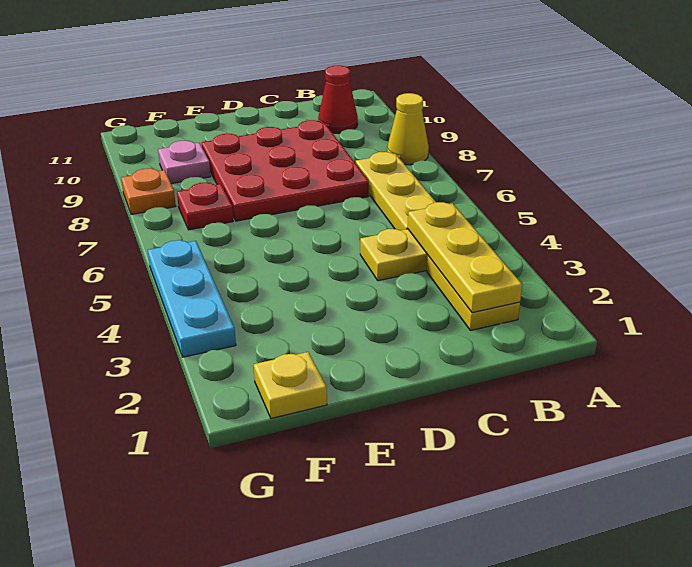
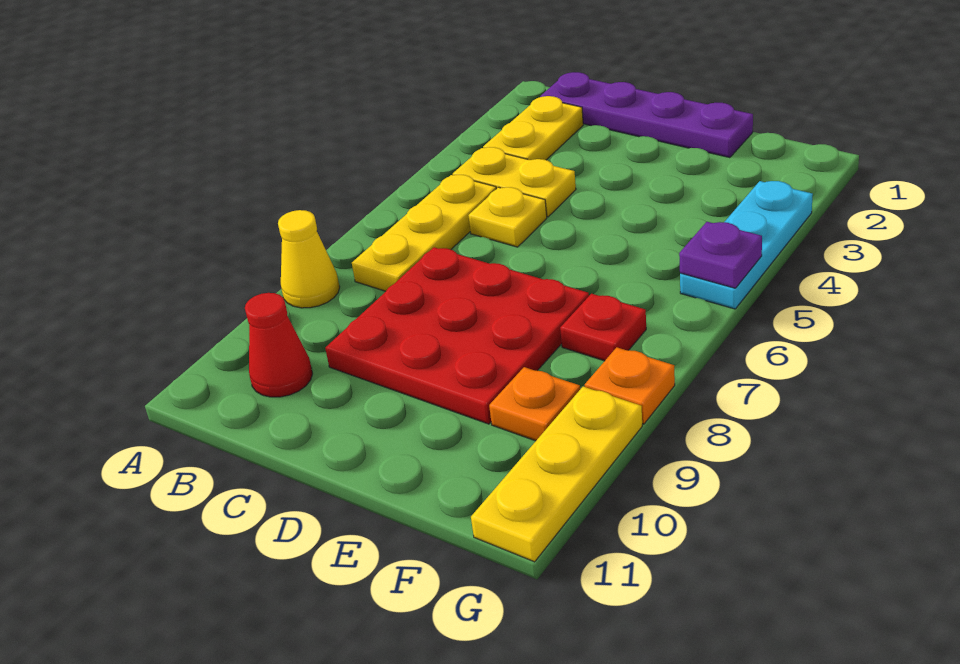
none -> purple 1x4 plate [540,72,753,158]
yellow 1x3 plate [408,202,522,313] -> yellow 1x3 plate moved to [471,387,642,562]
yellow 1x1 plate [254,352,327,418] -> yellow 1x1 plate moved to [468,187,547,247]
pink 1x1 plate [158,141,211,184] -> orange 1x1 plate [489,367,580,441]
none -> purple 1x1 plate [679,222,762,288]

